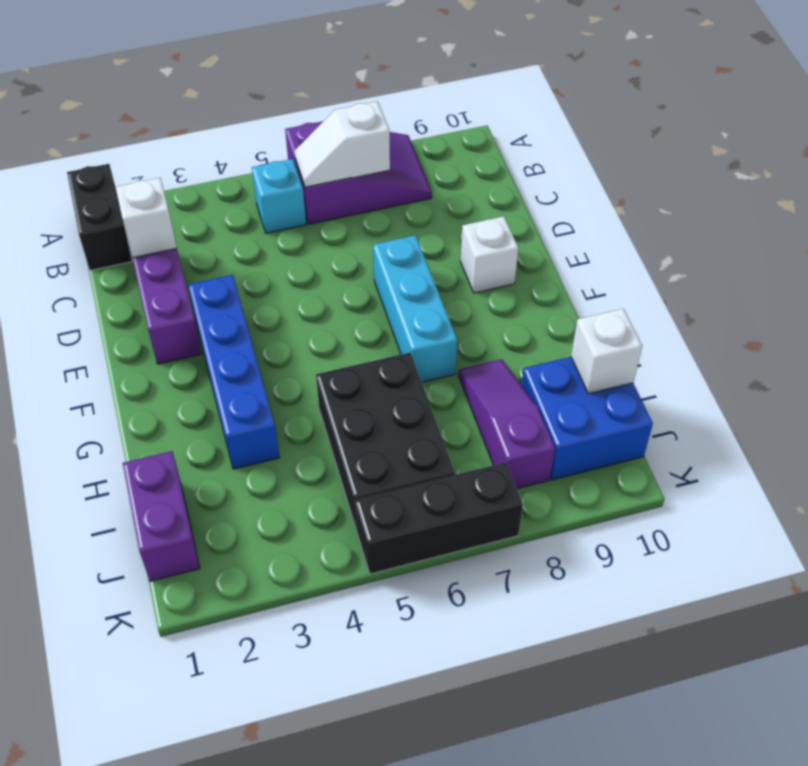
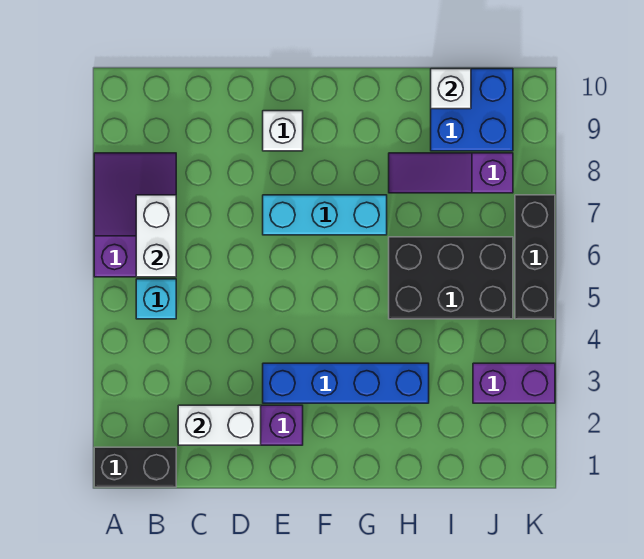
white 1x2 slope [295,101,390,187] -> white 1x2 brick [136,195,176,277]
white 1x1 brick [116,178,177,258] -> white 1x2 brick [178,405,261,445]
purple 1x2 brick [123,451,200,581] -> purple 1x2 brick moved to [473,363,555,403]

